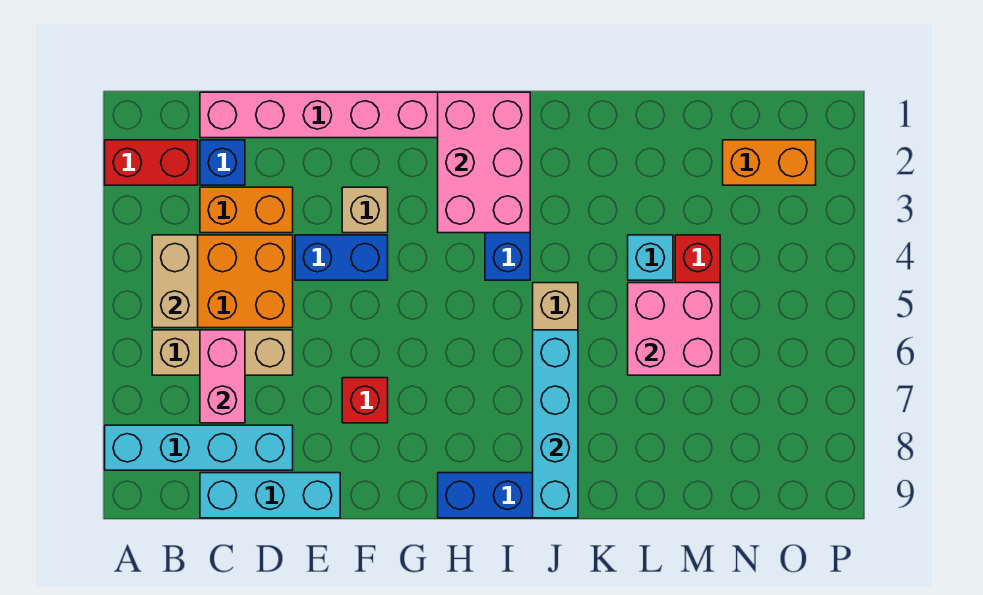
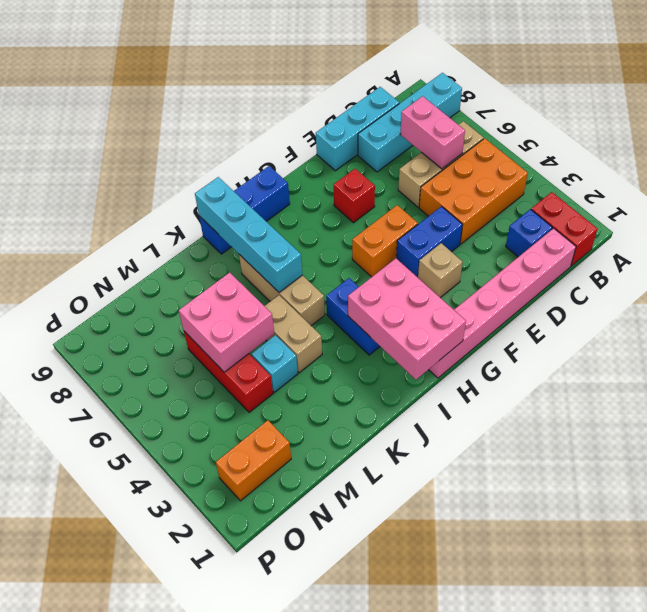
red 1x2 brick [105,140,198,185] -> red 1x2 brick turned to [531,192,597,266]
tan 1x2 brick [152,235,198,328] -> tan 1x2 brick moved to [265,295,322,373]
orange 1x2 brick [200,187,293,233] -> orange 1x2 brick moved to [352,205,418,277]

